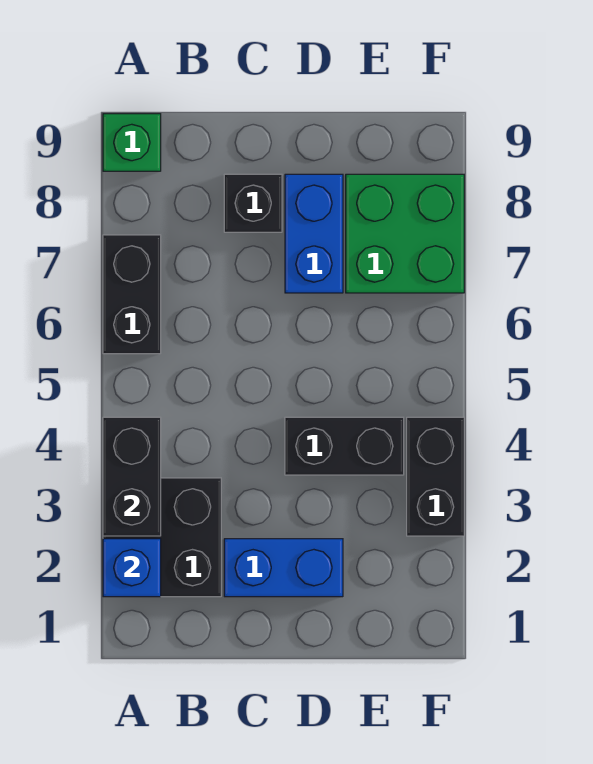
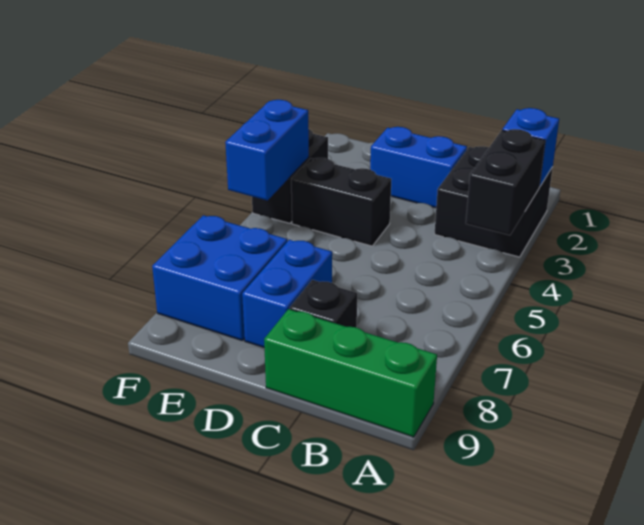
black 1x2 brick [103,235,161,354] -> none
green 1x1 brick [103,114,161,171] -> green 1x3 brick [264,309,437,437]
green 2x2 brick [346,174,464,293] -> blue 2x2 brick [152,215,287,341]
none -> blue 1x2 brick [225,100,309,201]

